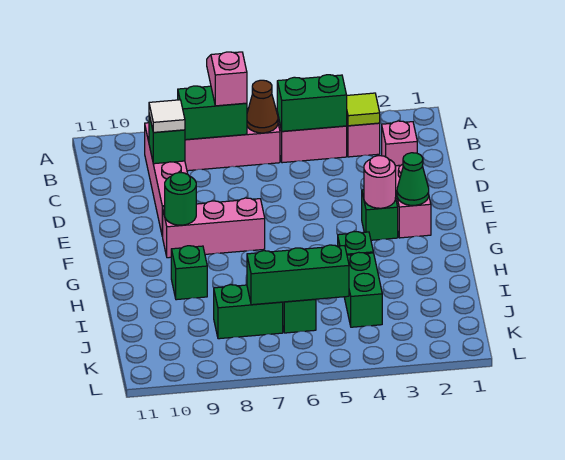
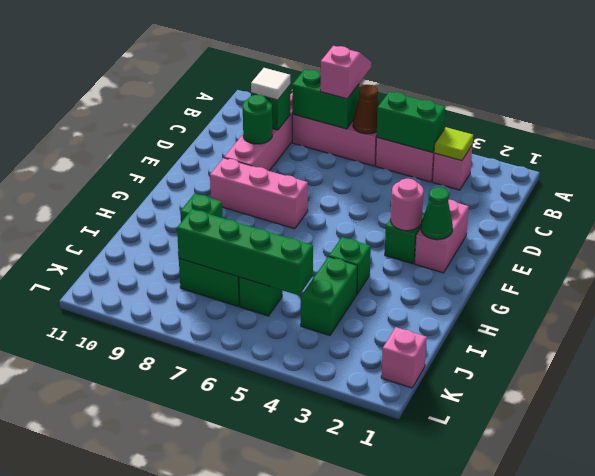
pink 1x1 brick [382,121,417,166] -> pink 1x1 brick moved to [381,327,427,388]
green 1x1 round brick [165,173,196,225] -> green 1x1 round brick moved to [243,95,272,144]
green 1x3 brick [247,245,349,305] -> green 1x4 brick [177,209,313,295]

